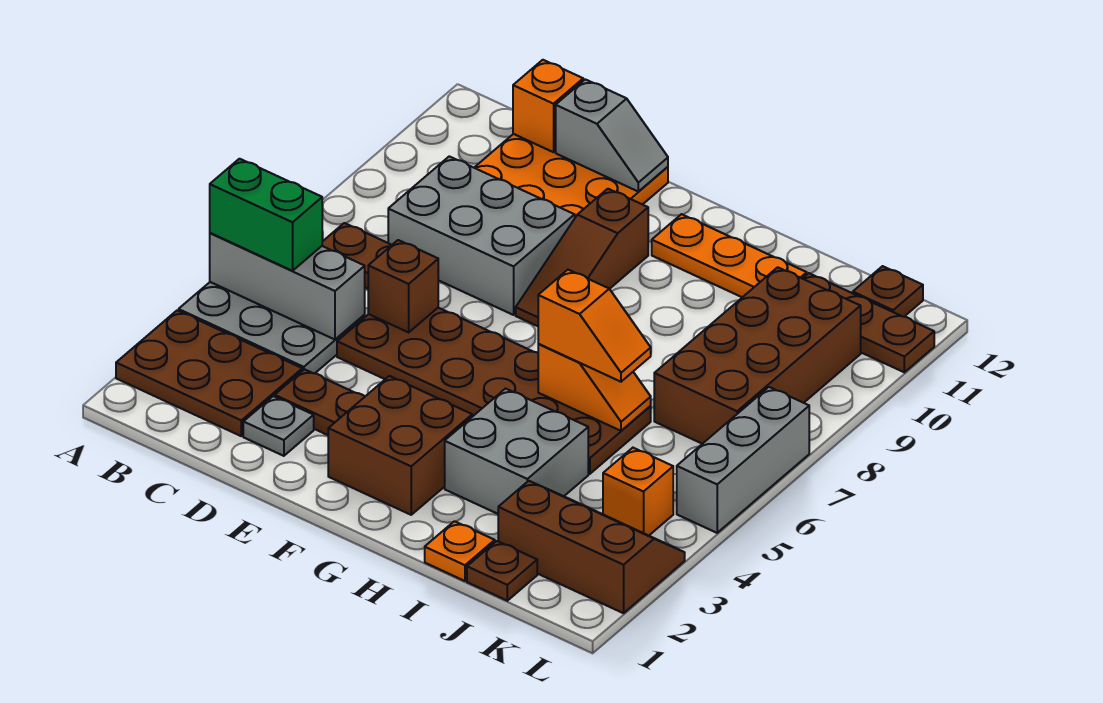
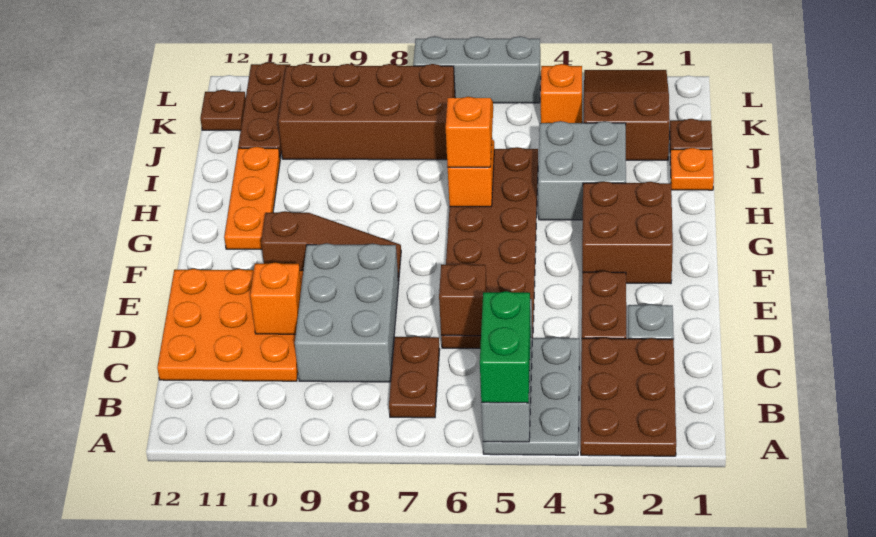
orange 1x1 brick [513,60,583,152] -> orange 1x1 brick moved to [250,262,301,334]
grey 1x2 slope [556,79,668,191] -> none
brown 2x3 slope [498,481,685,613] -> brown 2x3 slope turned to [584,70,670,160]

